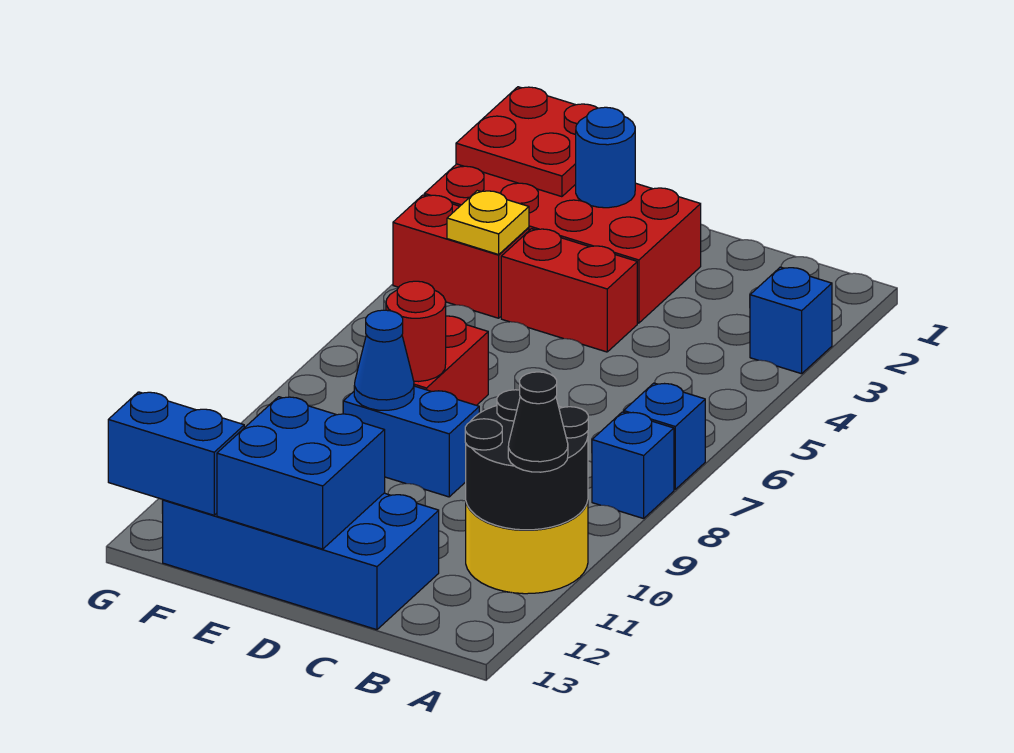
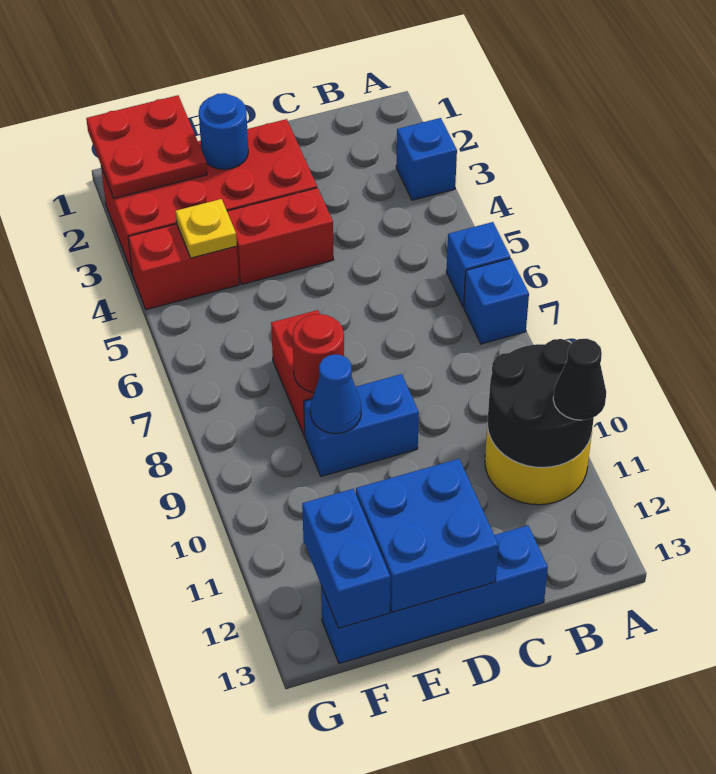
blue 1x1 brick [592,412,674,519] -> blue 1x1 brick moved to [446,222,510,307]
blue 2x4 brick [163,493,439,630] -> blue 1x4 brick [321,525,548,664]
blue 1x2 brick [108,392,244,515] -> blue 1x2 brick turned to [302,489,390,628]

